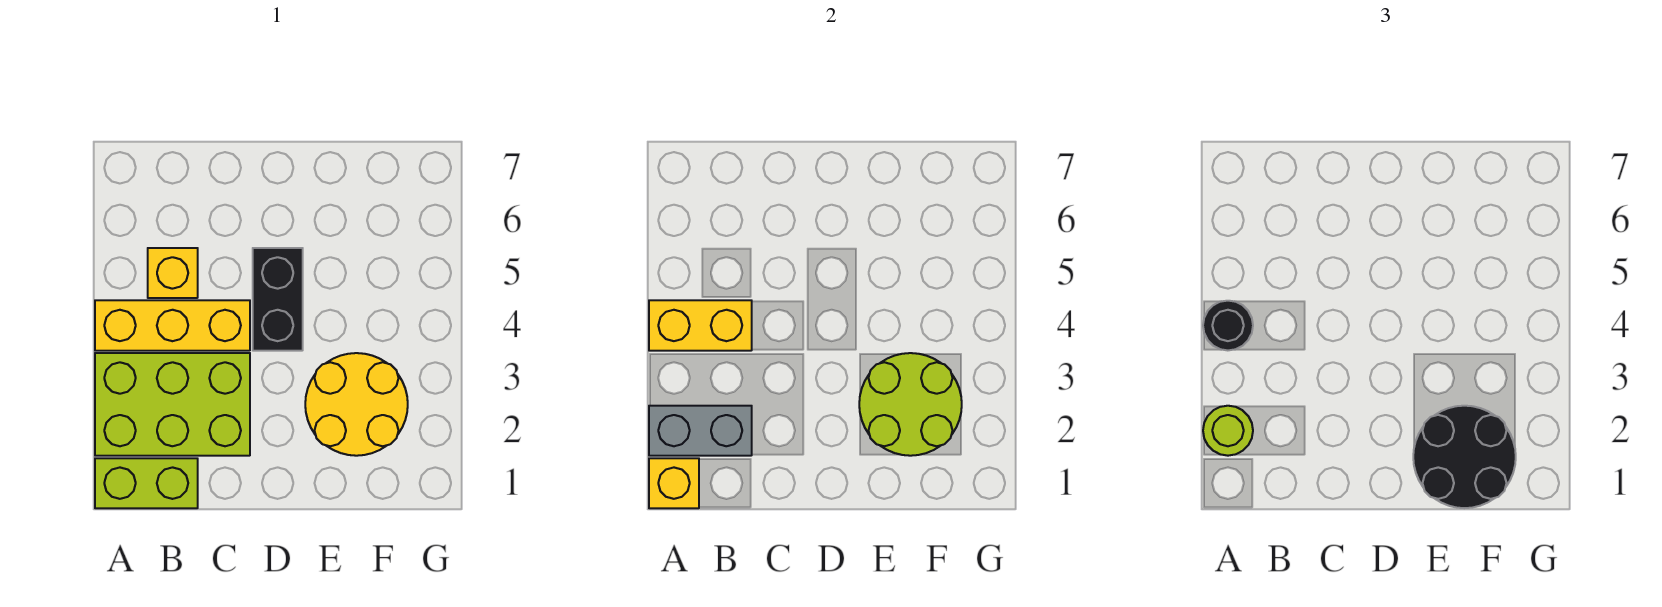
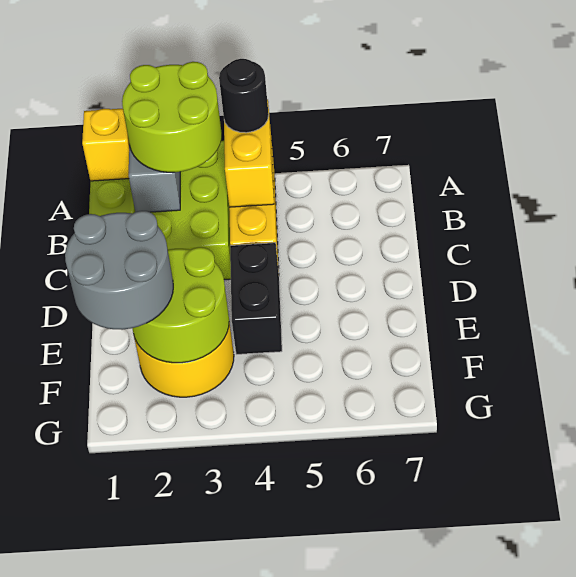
lime 1x1 round brick [1203,406,1253,456] -> lime 2x2 round brick [122,62,222,172]
yellow 1x1 brick [148,248,198,298] -> none
black 1x2 brick [253,248,303,351] -> black 1x2 brick turned to [230,243,282,354]
black 2x2 round brick [1413,406,1516,508] -> grey 2x2 round brick [65,211,173,330]

